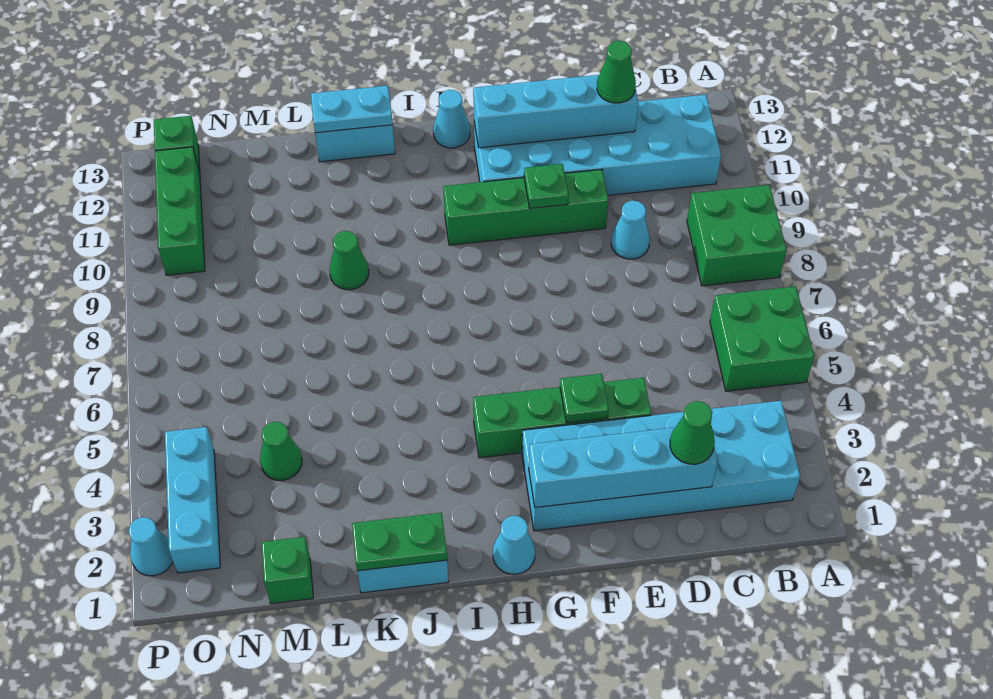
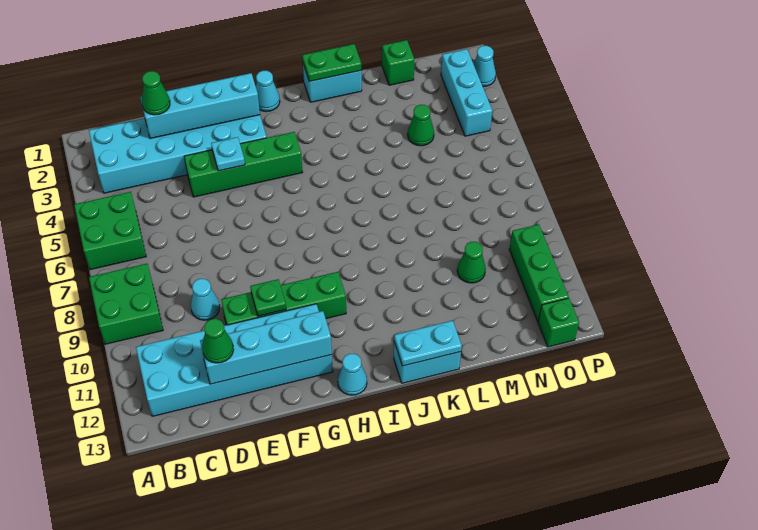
green 1x1 plate [560,374,609,423] -> cyan 1x1 plate [211,137,245,171]
green 1x1 cone [330,231,369,290] -> green 1x1 cone moved to [457,242,486,283]

